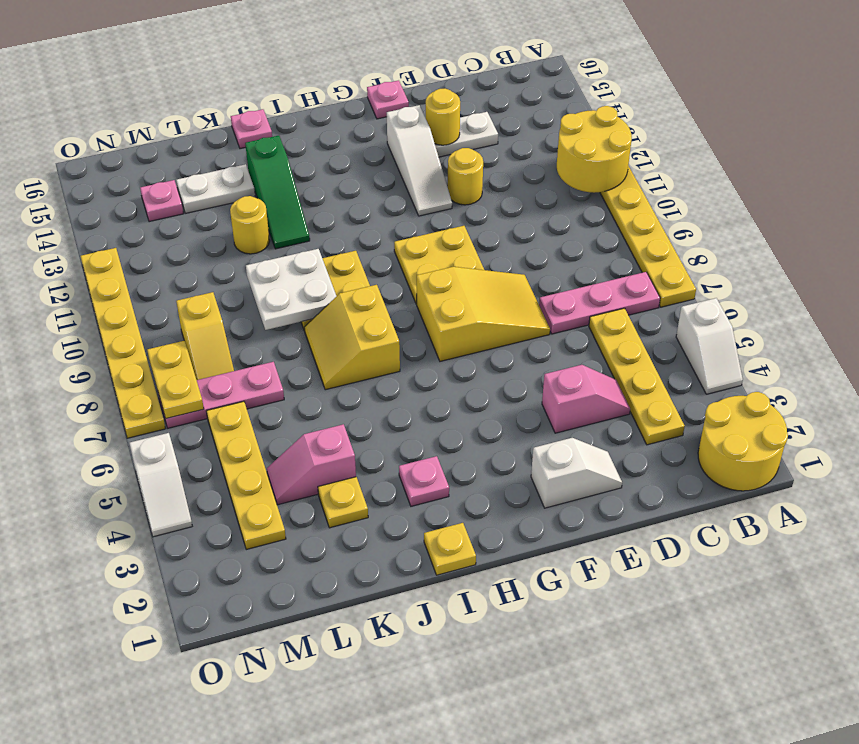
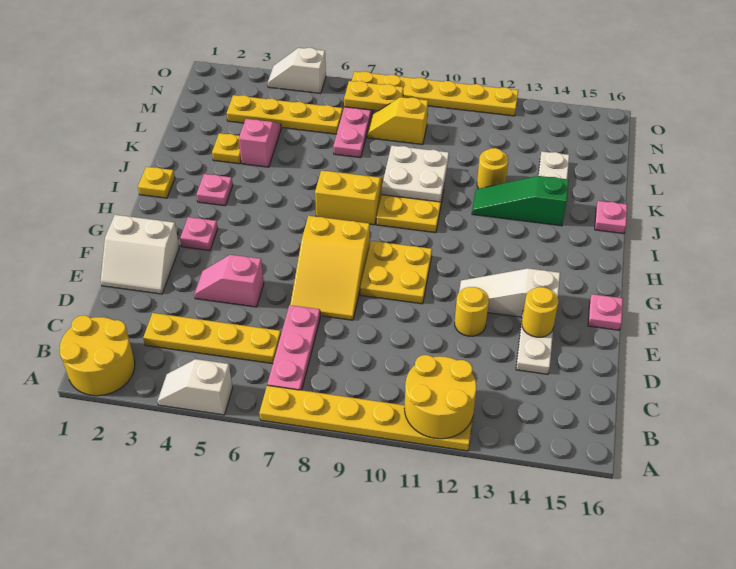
pink 1x2 slope [542,365,630,433] -> pink 1x2 slope turned to [194,255,264,307]
white 1x2 slope [531,438,622,508] -> white 2x2 slope [101,215,179,294]
pink 1x1 plate [140,180,184,222] -> pink 1x1 plate moved to [180,217,218,251]

